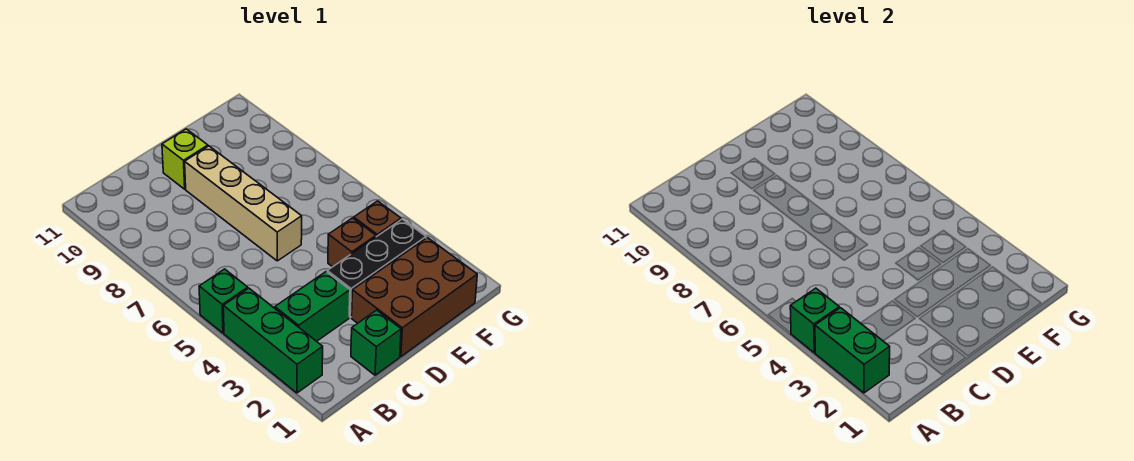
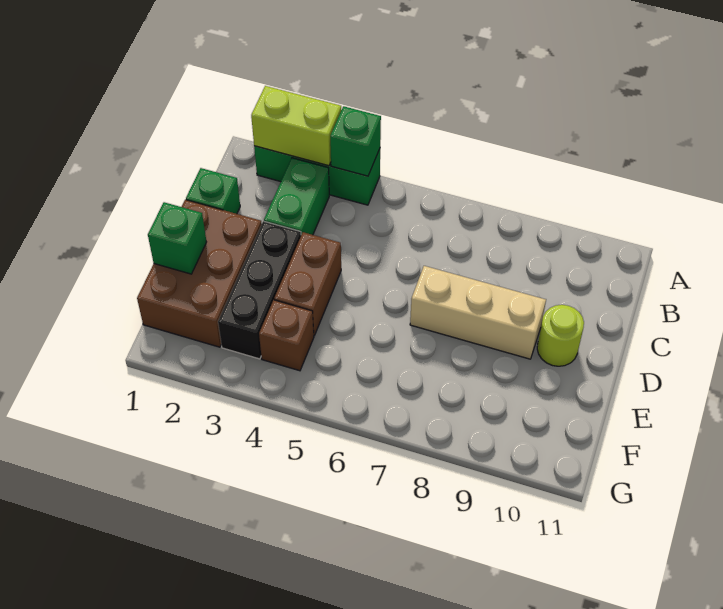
green 1x2 brick [815,308,890,393] -> lime 1x2 brick [251,86,341,166]
green 1x1 brick [199,269,248,333] -> green 1x1 brick moved to [148,202,206,274]
tan 1x4 brick [185,146,302,261] -> tan 1x3 brick [410,266,546,359]
lime 1x1 brick [162,129,208,189] -> lime 1x1 round brick [537,305,584,366]
brown 1x1 brick [328,218,376,267] -> brown 1x2 brick [274,232,341,336]

